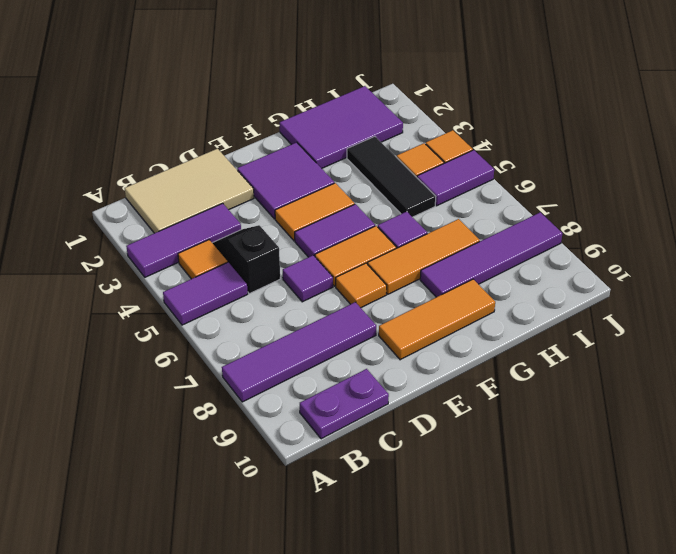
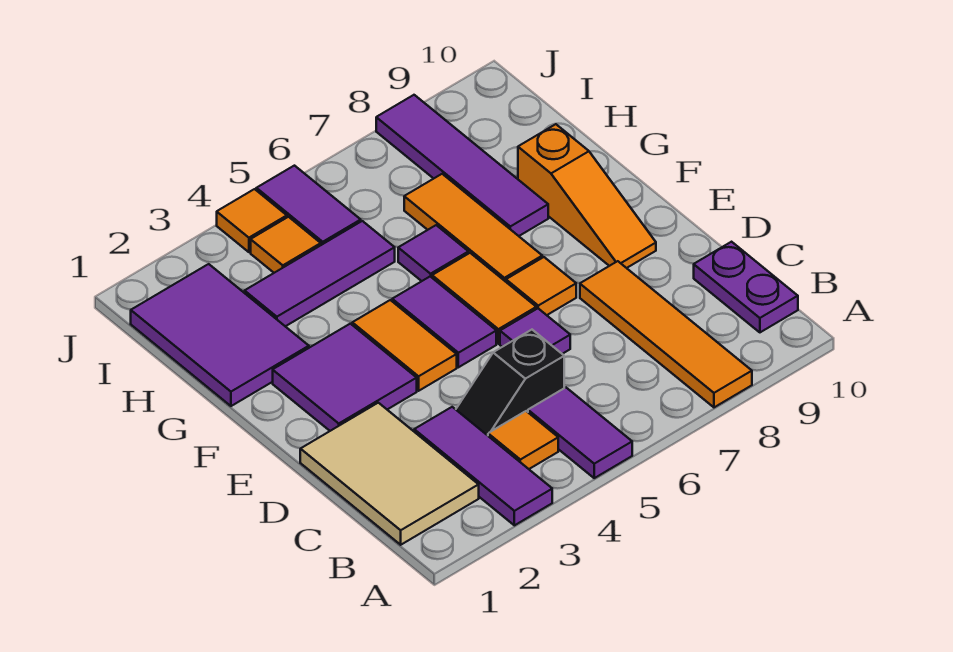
purple 1x4 tile [222,302,376,402] -> orange 1x4 tile [580,261,752,407]
orange 1x3 tile [379,279,495,360] -> orange 1x3 slope [518,124,656,268]
black 1x3 tile [347,136,436,217] -> purple 1x3 tile [245,221,395,326]

